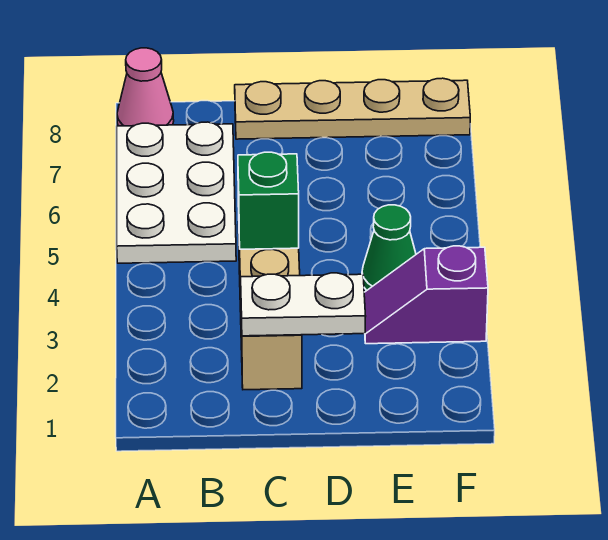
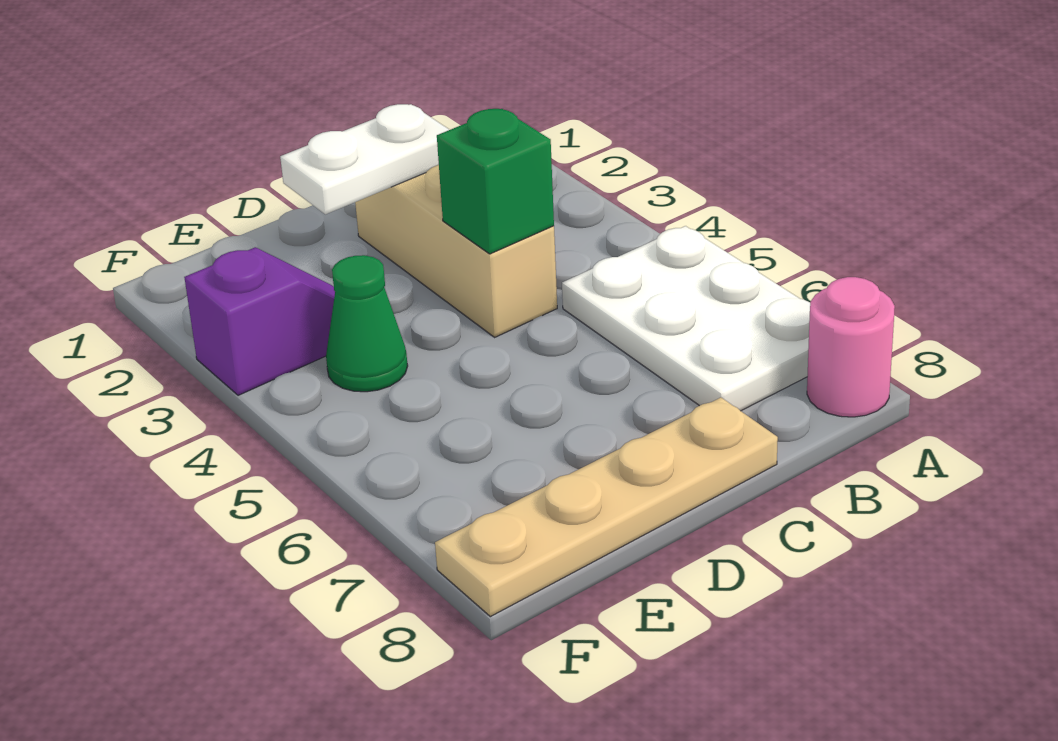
pink 1x1 cone [117,48,174,126] -> pink 1x1 round brick [807,277,895,417]

